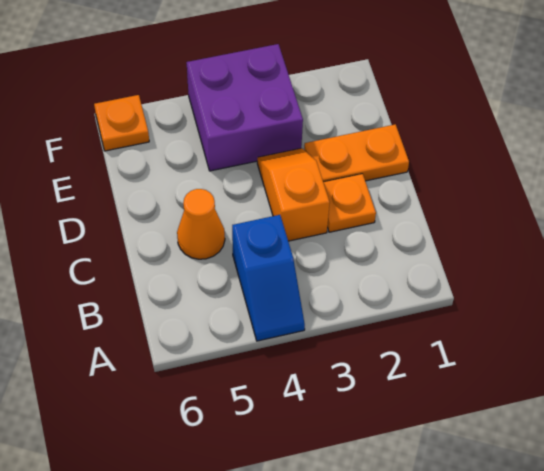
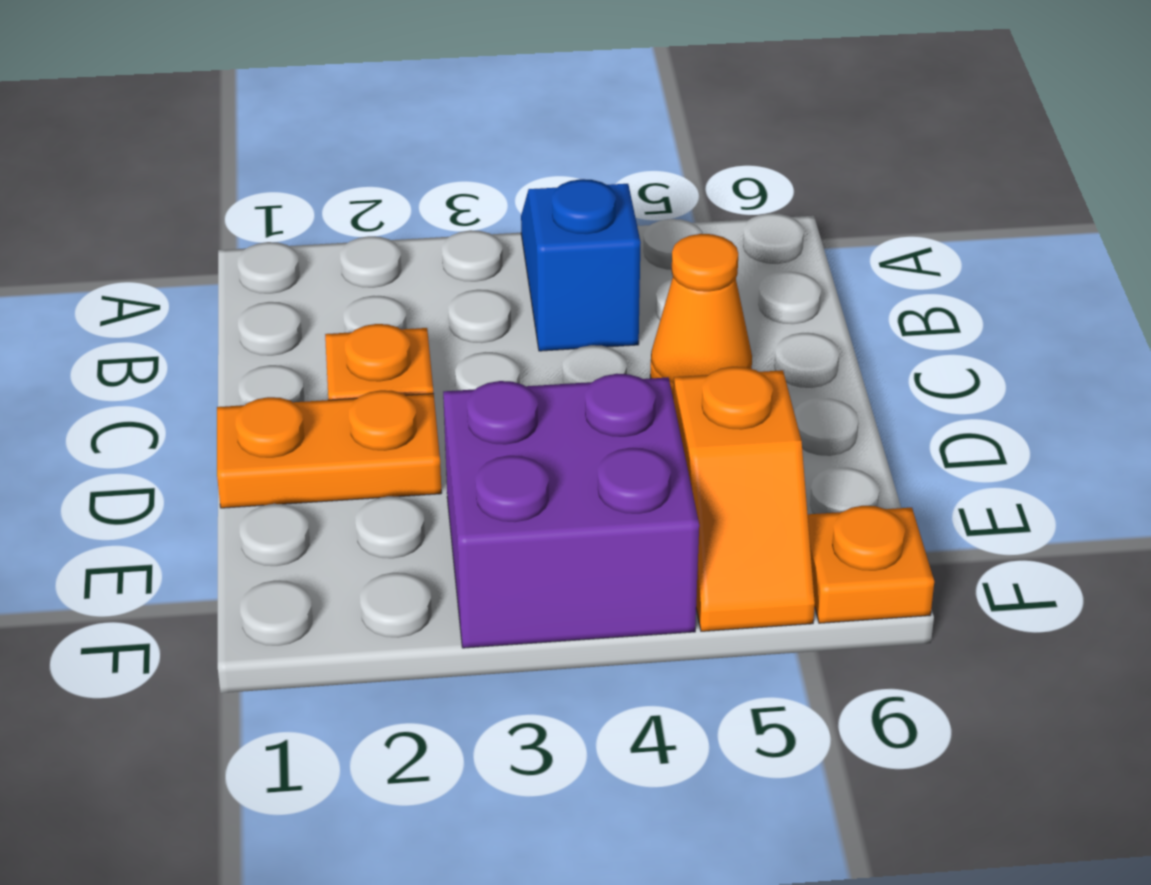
orange 1x2 slope [257,148,330,241] -> orange 1x2 slope moved to [674,367,815,631]

